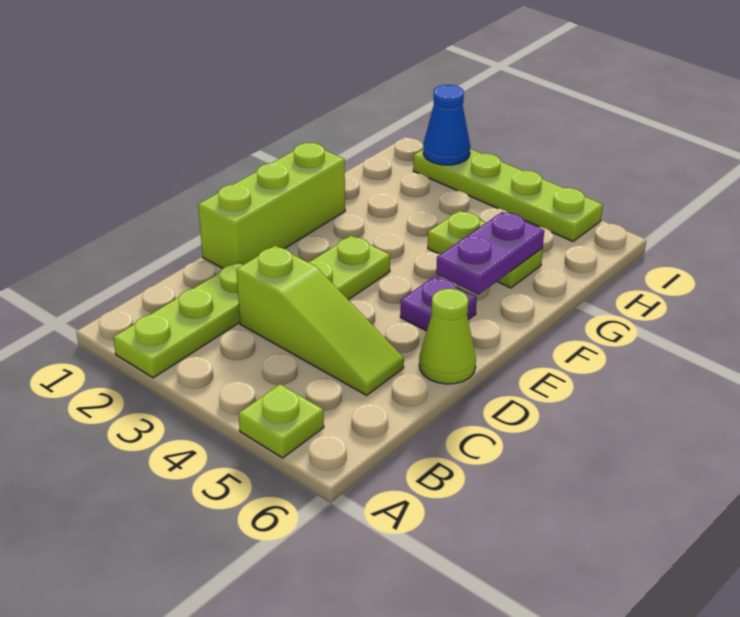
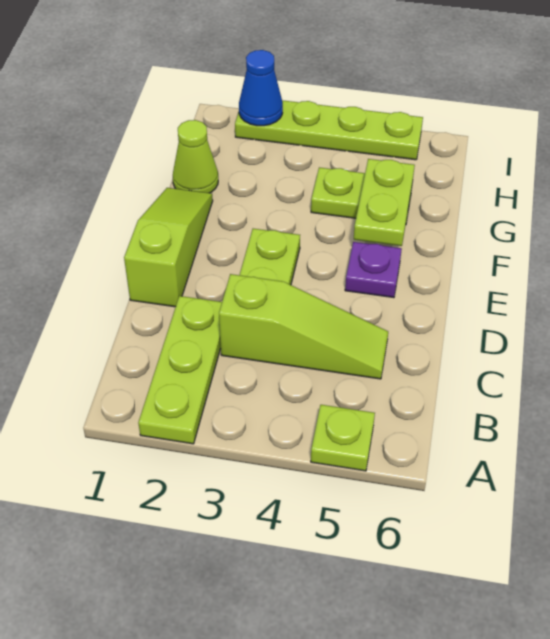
lime 1x3 brick [198,143,345,268] -> lime 1x3 slope [124,188,213,307]
lime 1x1 cone [419,289,476,384] -> lime 1x1 cone moved to [173,120,218,193]
purple 1x2 plate [436,212,544,295] -> lime 1x2 plate [354,159,415,246]

